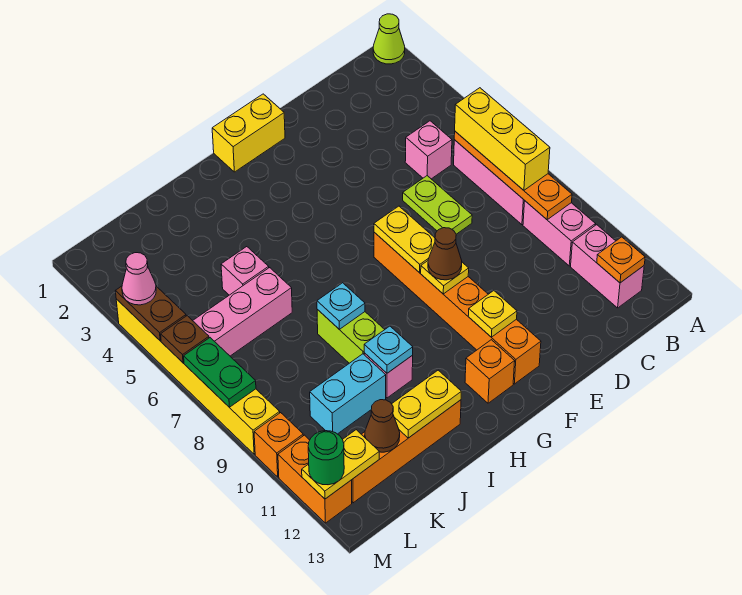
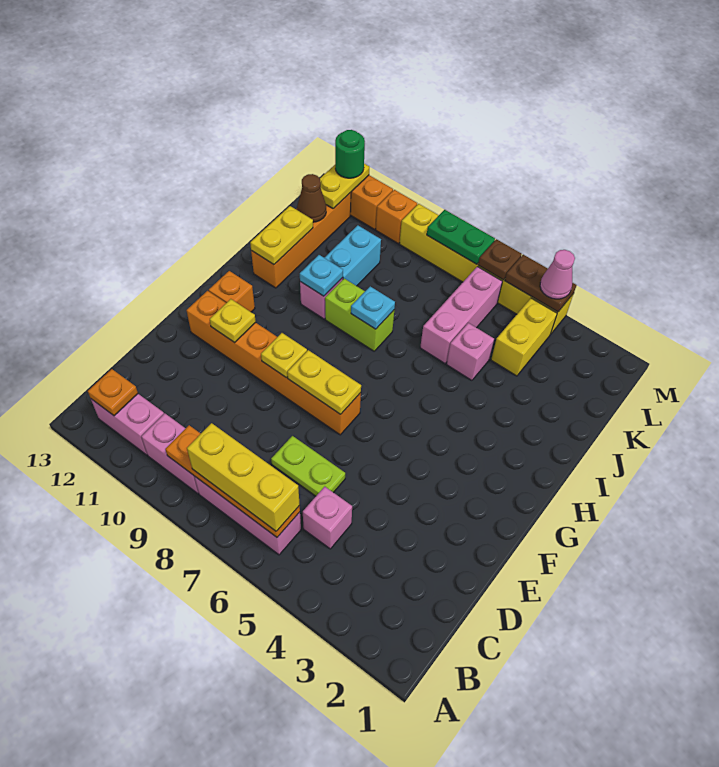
lime 1x1 cone [373,14,405,64] -> none
yellow 1x2 brick [212,94,285,172] -> yellow 1x2 brick moved to [491,298,557,376]
brown 1x1 cone [428,228,462,280] -> none

